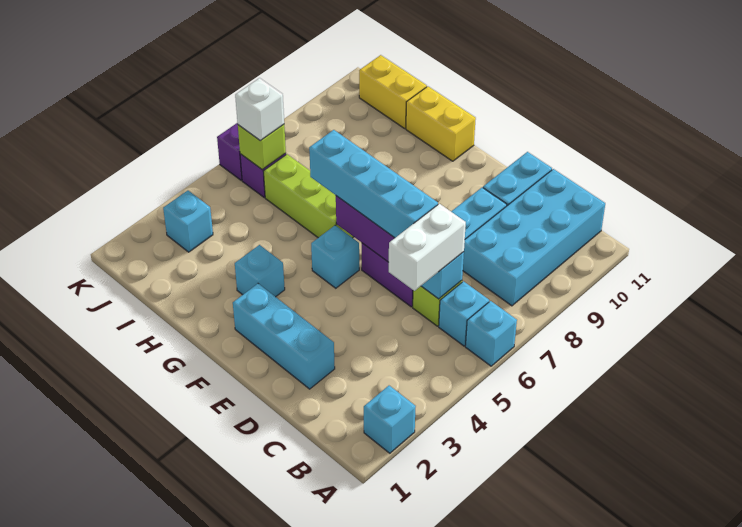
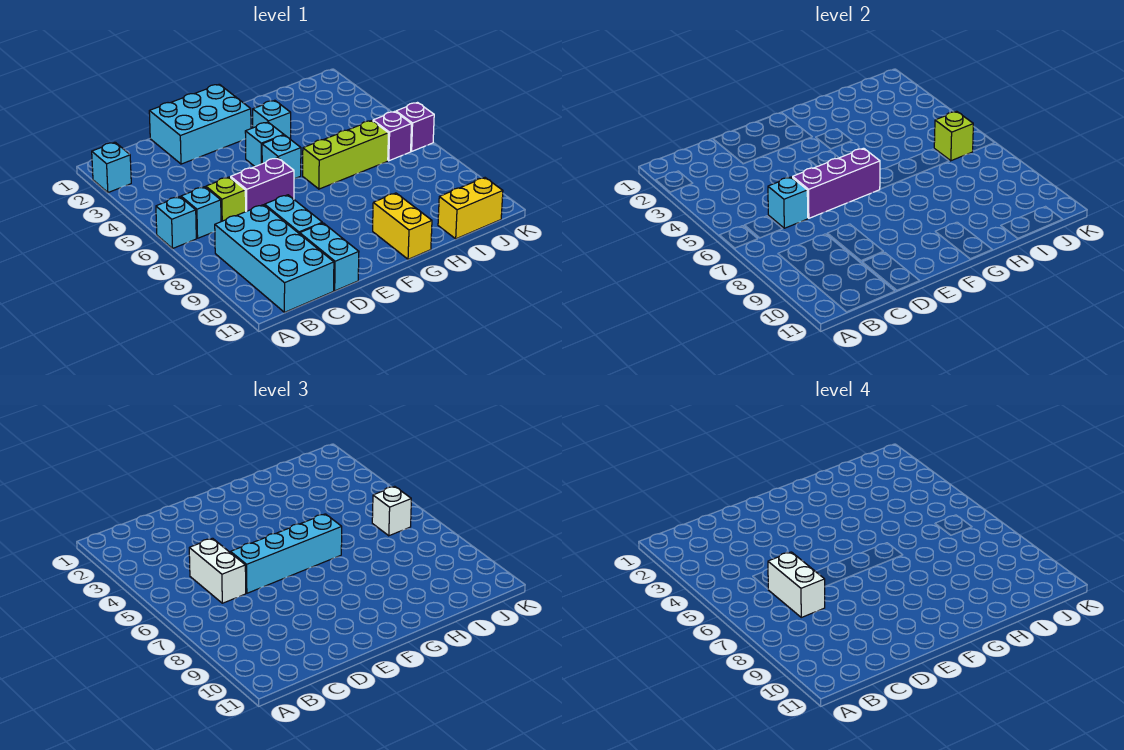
none -> white 1x2 brick [768,552,825,617]
cyan 1x3 brick [233,284,335,389] -> cyan 2x3 brick [149,84,251,164]
yellow 1x2 brick [406,86,476,161] -> yellow 1x2 brick turned to [373,193,432,259]
cyan 1x1 brick [163,191,213,252] -> cyan 1x1 brick moved to [245,122,284,166]

